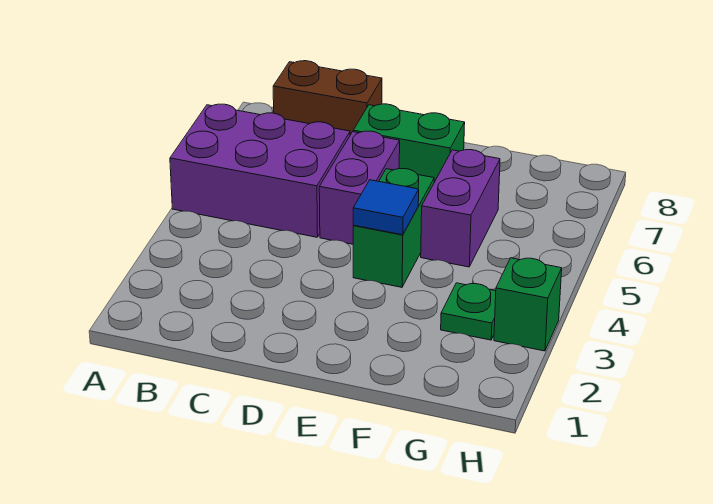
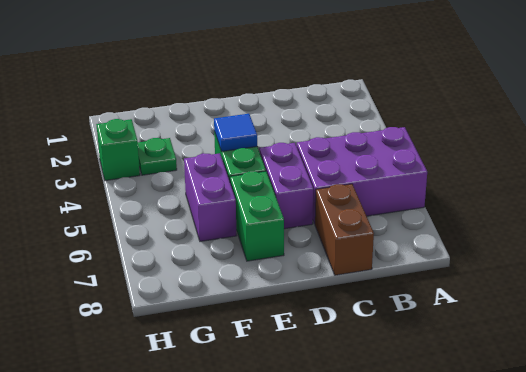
brown 1x2 brick [273,61,382,135] -> brown 1x2 brick turned to [315,184,374,275]
green 1x2 brick [353,104,465,182] -> green 1x2 brick turned to [230,171,284,261]

